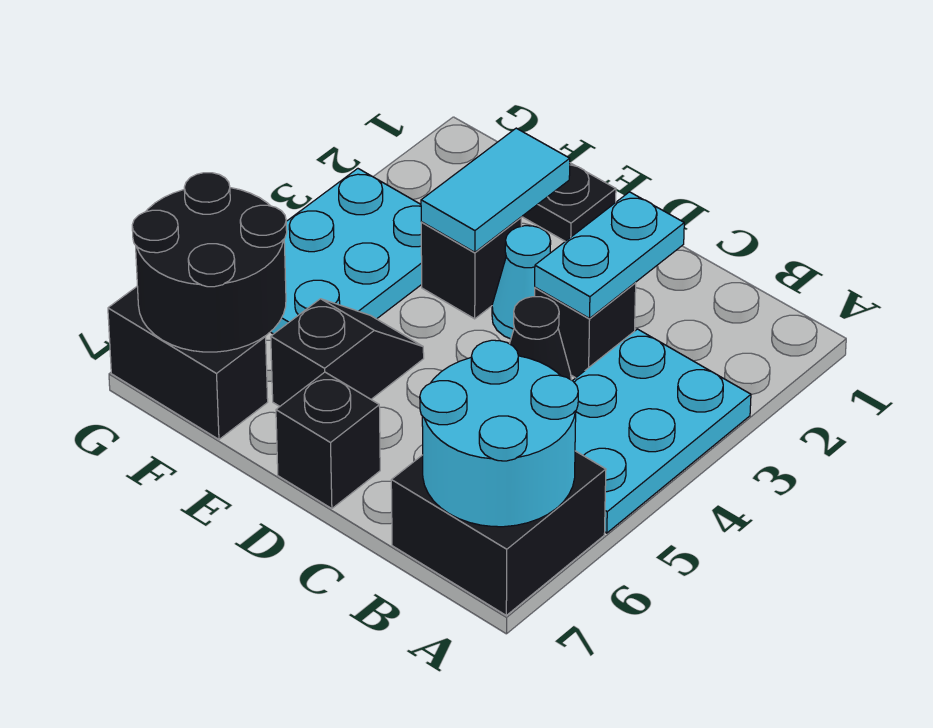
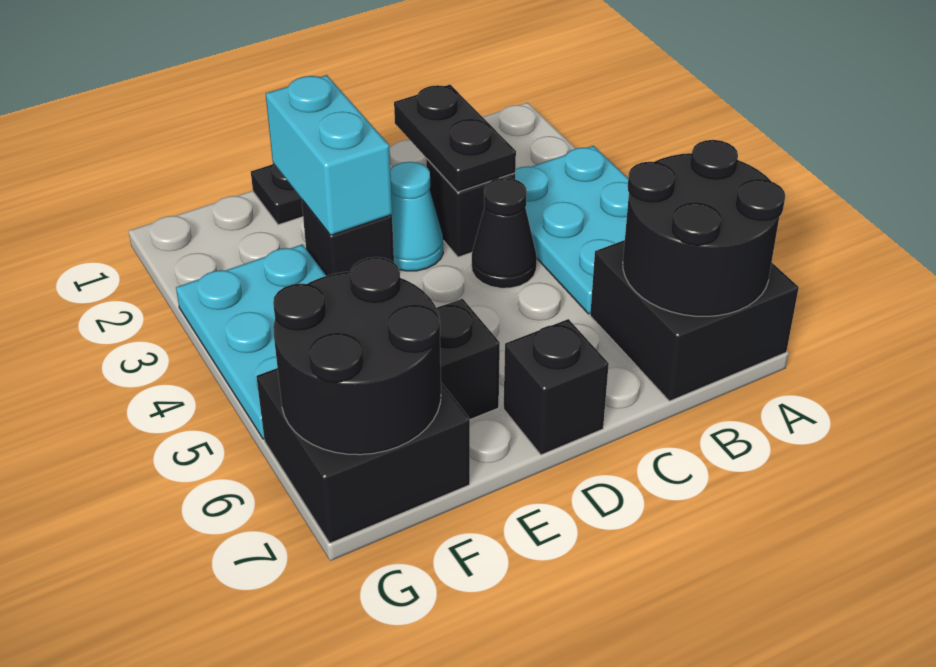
cyan 2x2 round brick [420,340,578,527] -> black 2x2 round brick [623,140,785,316]
cyan 1x2 plate [535,192,684,318] -> black 1x2 plate [394,85,516,192]
cyan 1x2 tile [421,128,570,252] -> cyan 1x2 brick [266,75,392,235]
black 1x2 brick [108,286,268,439] -> black 2x2 brick [256,368,470,543]

